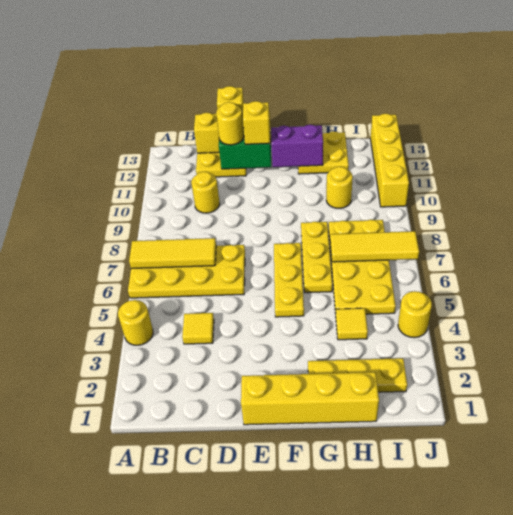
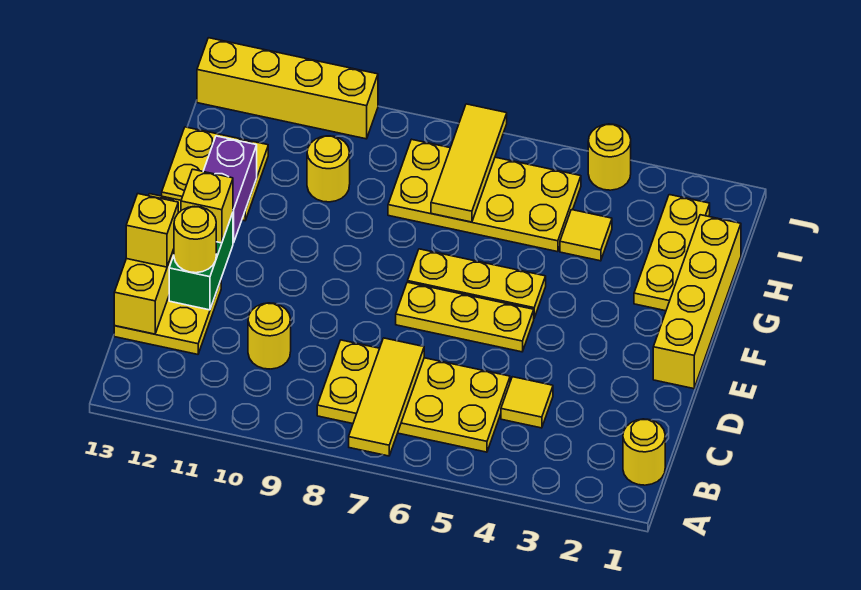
yellow 1x1 round brick [118,300,153,345] -> yellow 1x1 round brick moved to [623,419,665,485]
yellow 2x4 plate [128,245,245,298] -> yellow 2x4 plate turned to [317,340,510,452]
yellow 1x3 plate [301,222,332,293] -> yellow 1x3 plate moved to [396,282,534,352]

